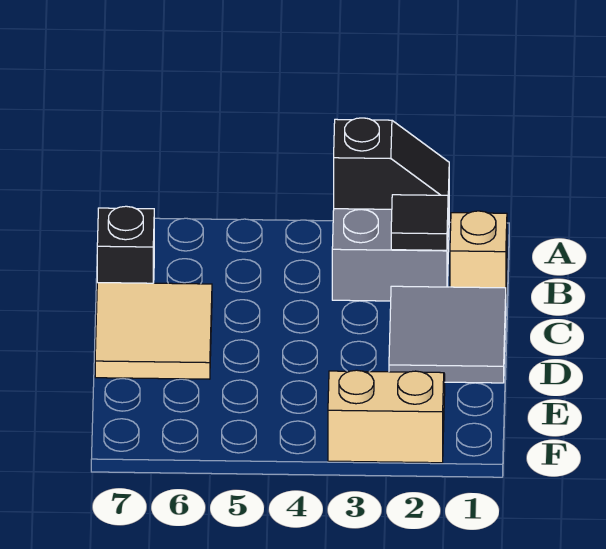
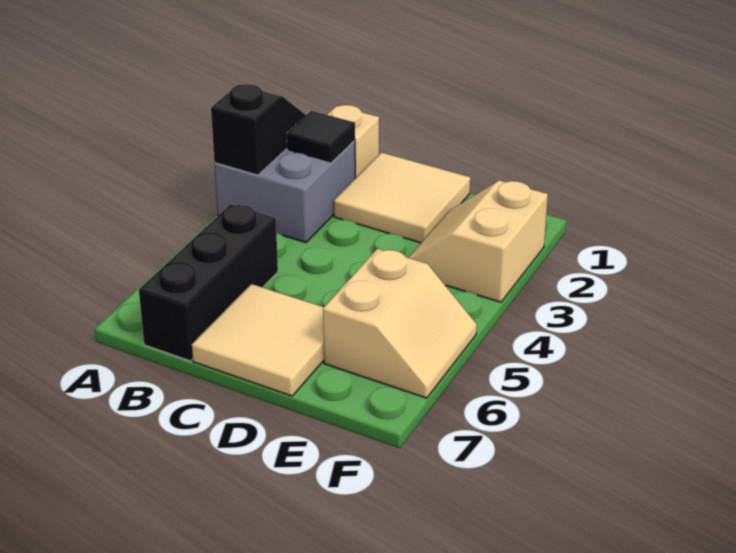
black 1x1 brick [97,206,154,283] -> black 1x3 brick [139,204,278,361]
grey 2x2 tile [389,286,506,383] -> tan 2x2 tile [334,152,470,243]
none -> tan 2x2 slope [323,249,477,398]

